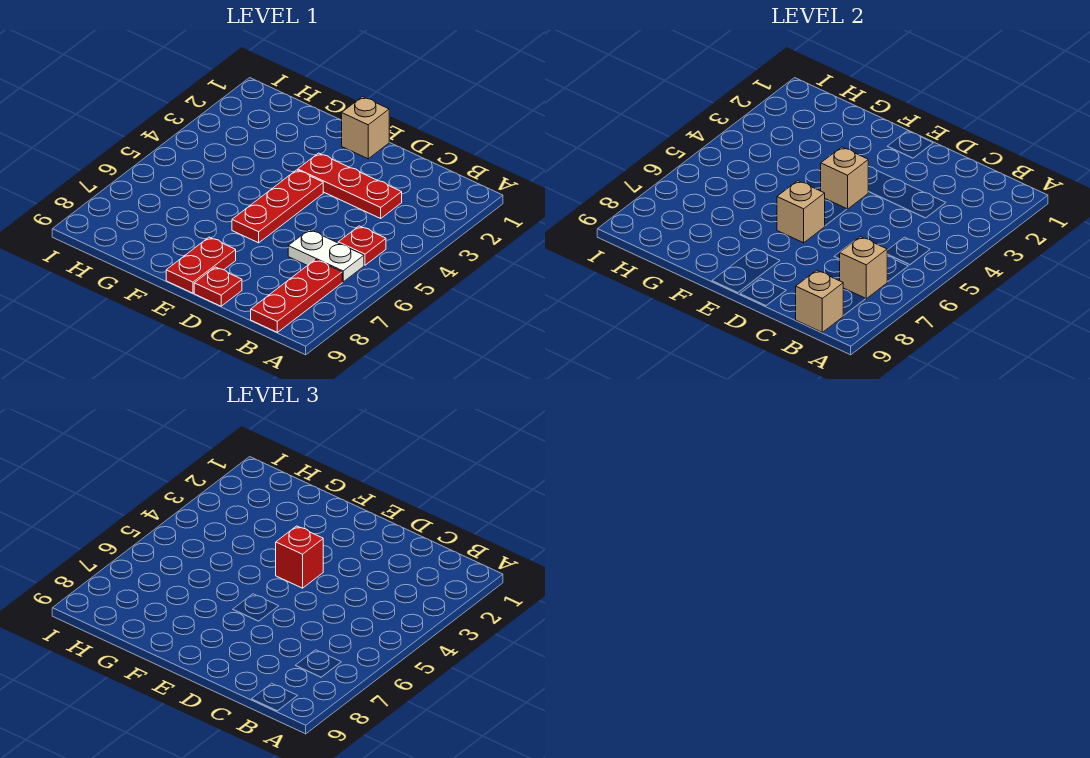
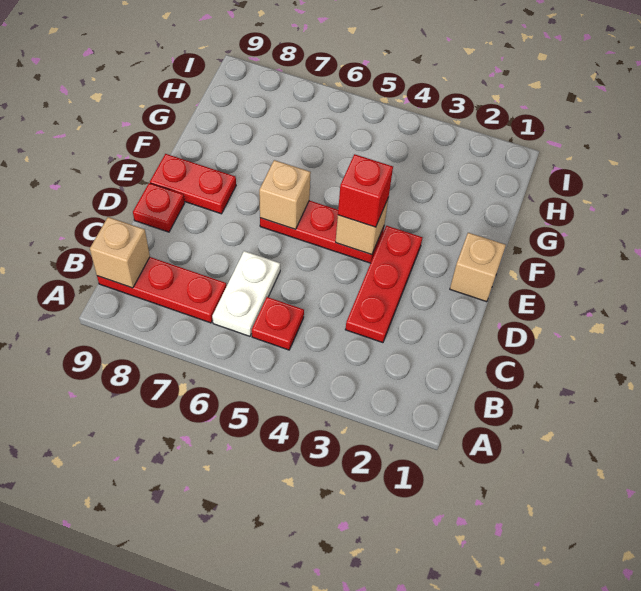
tan 1x1 brick [840,237,887,299] -> none

